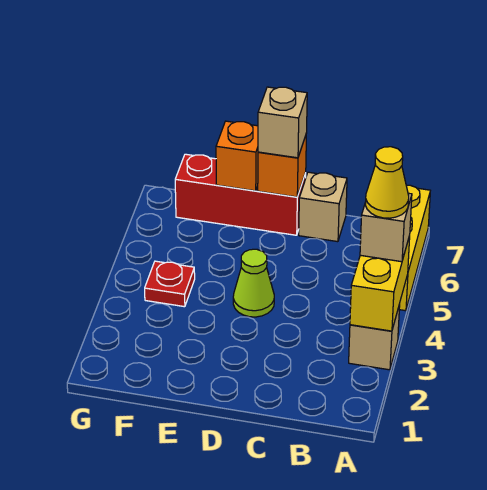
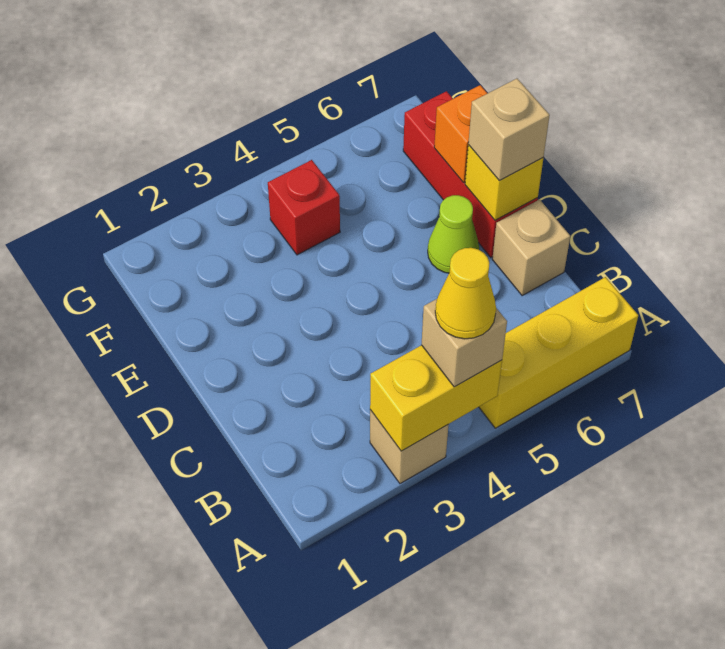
lime 1x1 cone [233,249,274,317] -> lime 1x1 cone moved to [428,195,479,273]
orange 1x1 brick [258,136,306,197] -> yellow 1x1 brick [465,145,543,220]
red 1x1 plate [145,261,195,307] -> red 1x1 brick [268,160,340,255]

